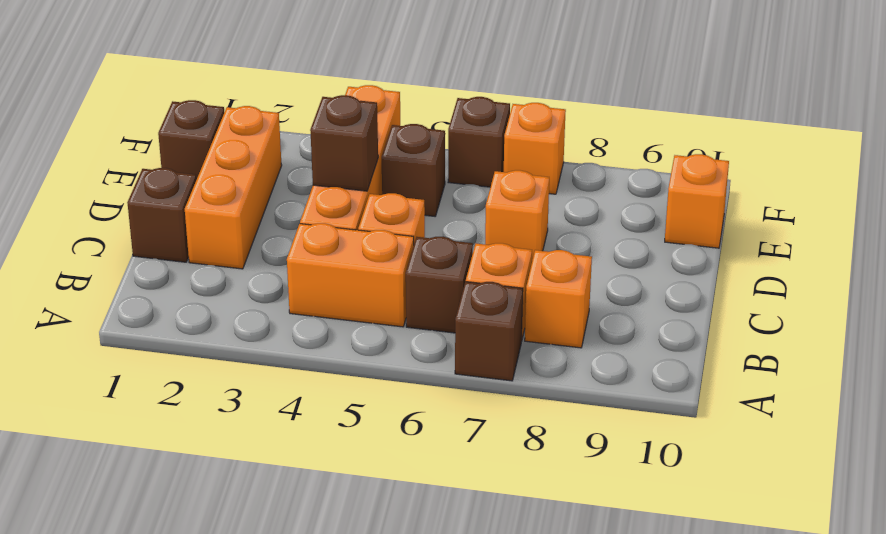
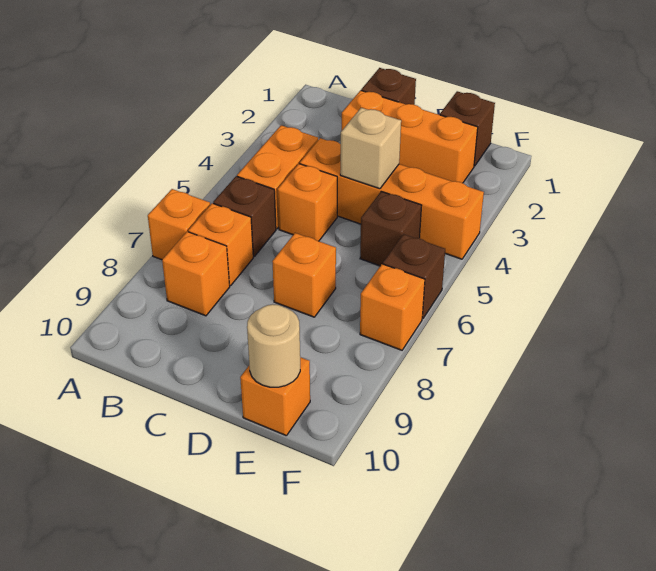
brown 1x1 brick [455,282,523,381] -> orange 1x1 brick [148,189,210,260]
brown 1x1 brick [310,95,378,191] -> tan 1x1 brick [340,108,401,189]
none -> tan 1x1 round brick [247,304,300,387]

